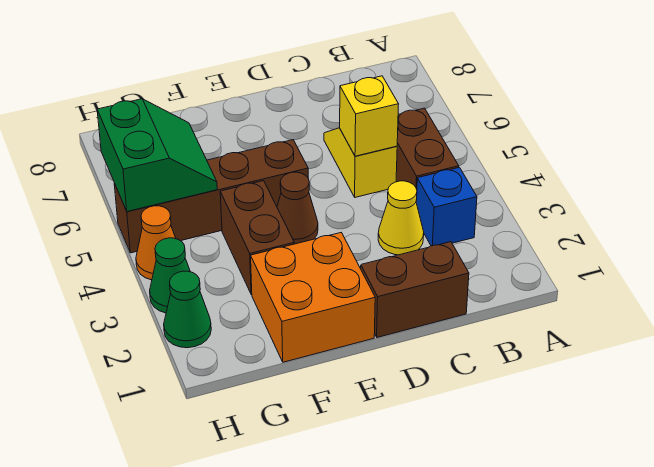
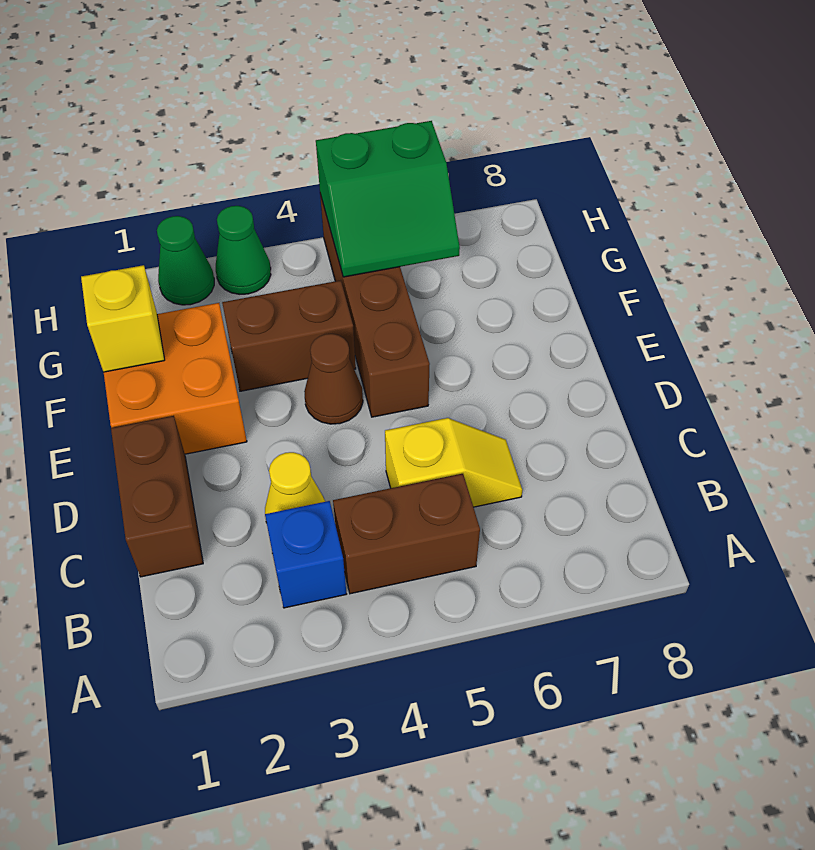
yellow 1x1 brick [340,76,399,156] -> yellow 1x1 brick moved to [81,265,165,372]
orange 1x1 cone [136,206,176,280] -> none

